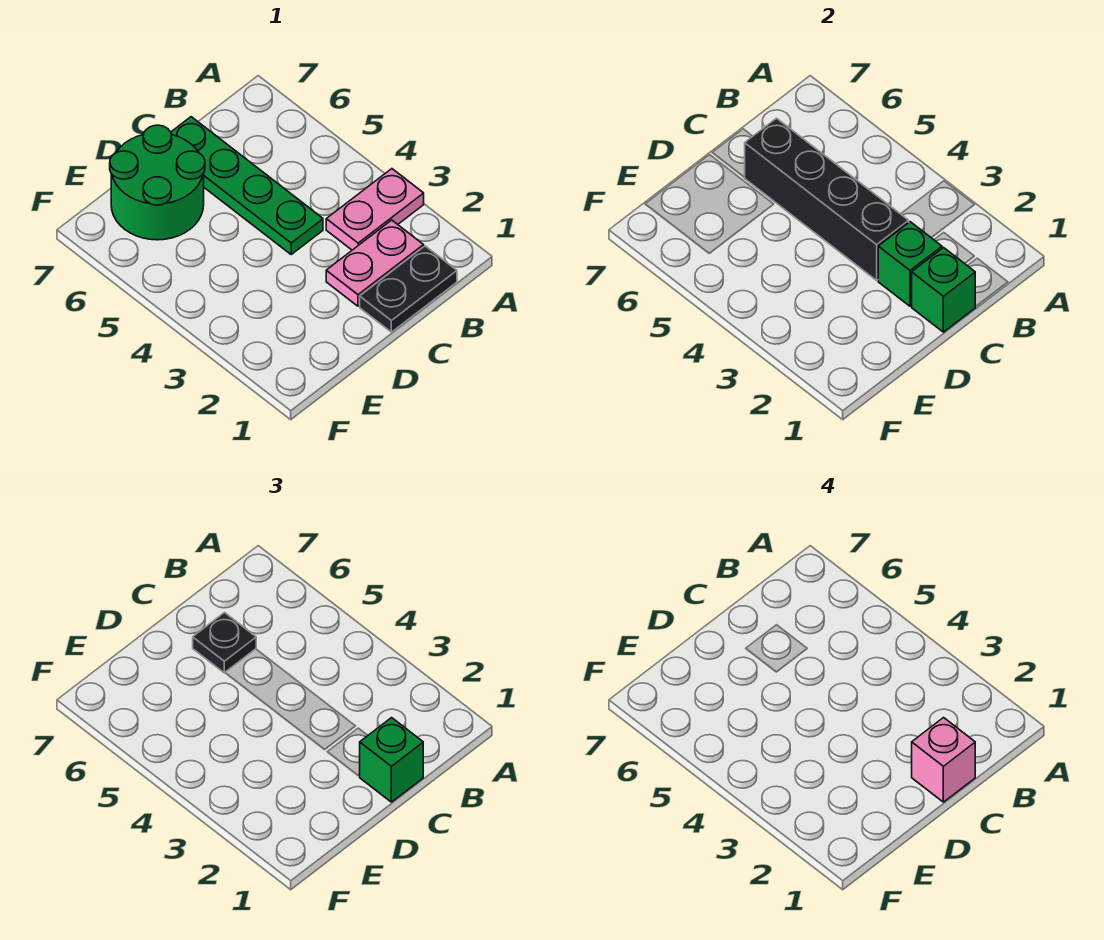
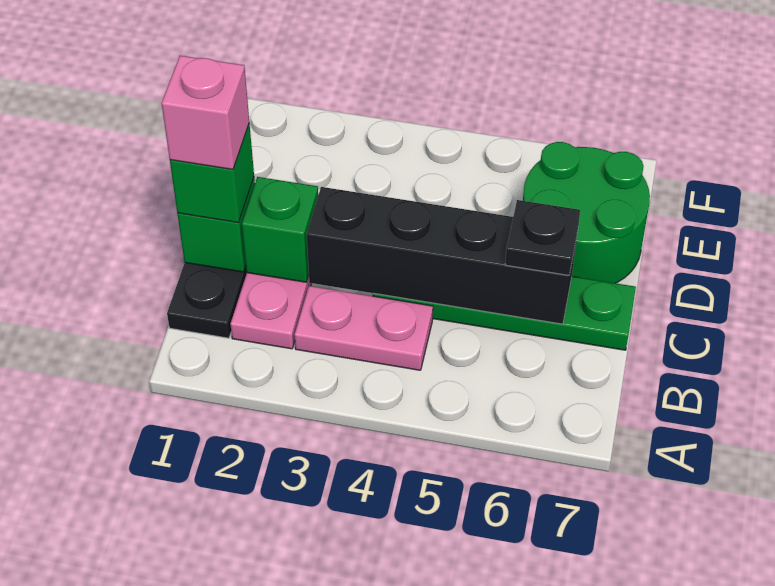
pink 1x2 plate [326,169,424,250] -> pink 1x2 plate turned to [295,286,433,370]

